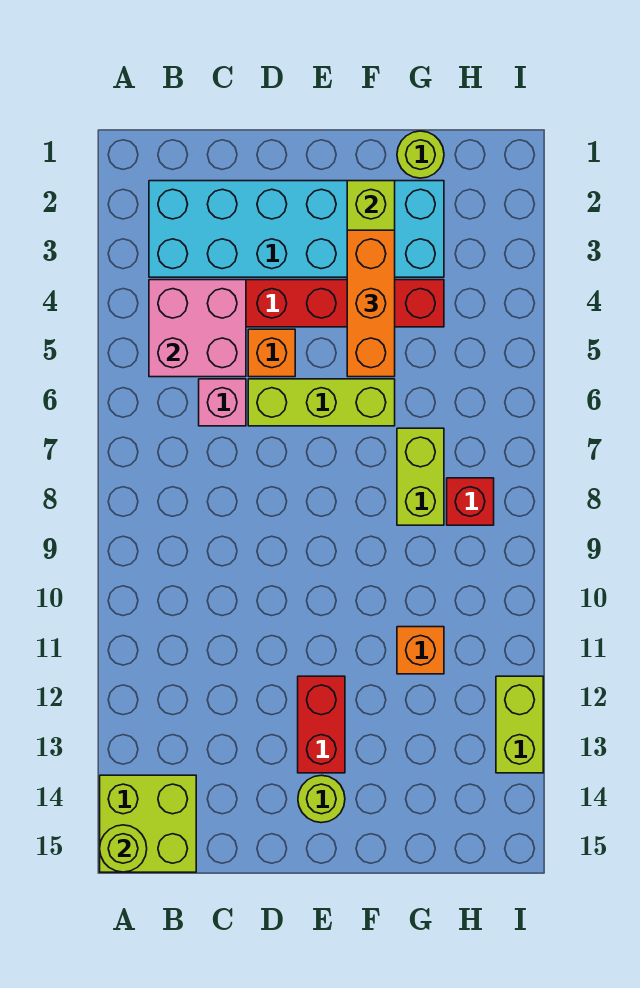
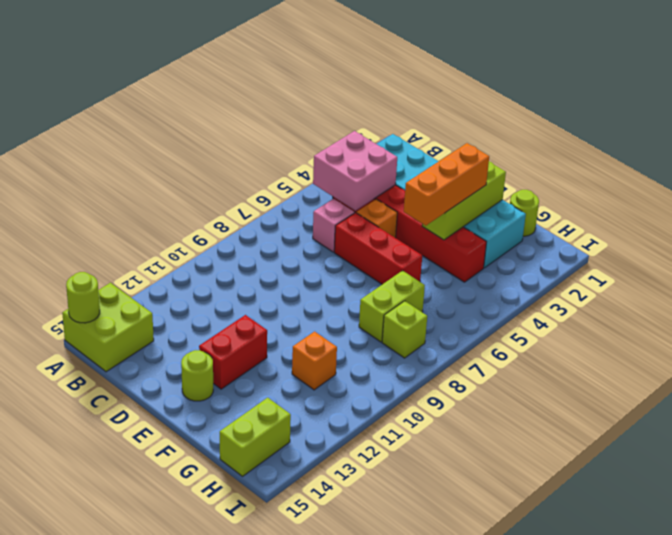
lime 1x3 brick [248,379,395,426] -> red 1x3 brick [334,213,422,284]
red 1x1 brick [447,478,494,525] -> lime 1x1 brick [382,301,427,358]
lime 1x2 brick [496,676,543,773] -> lime 1x2 brick moved to [220,398,291,476]

